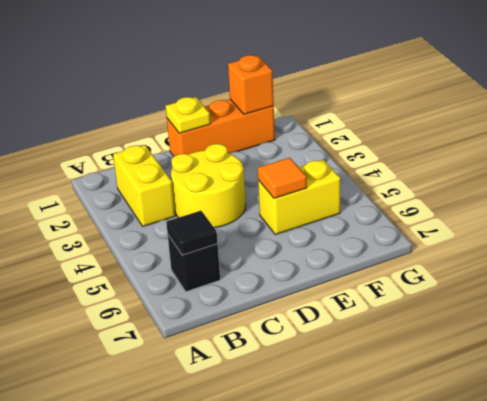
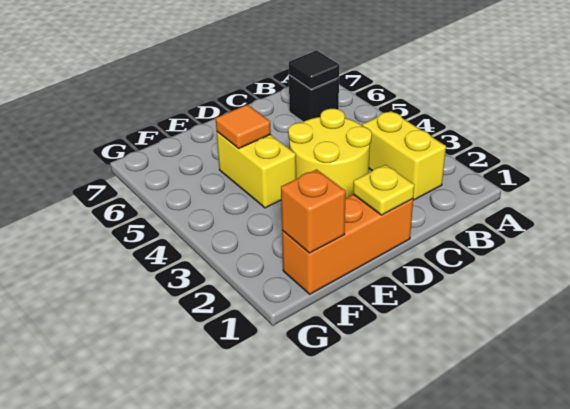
yellow 1x2 brick [258,160,340,235] -> yellow 1x2 brick turned to [217,132,296,208]

